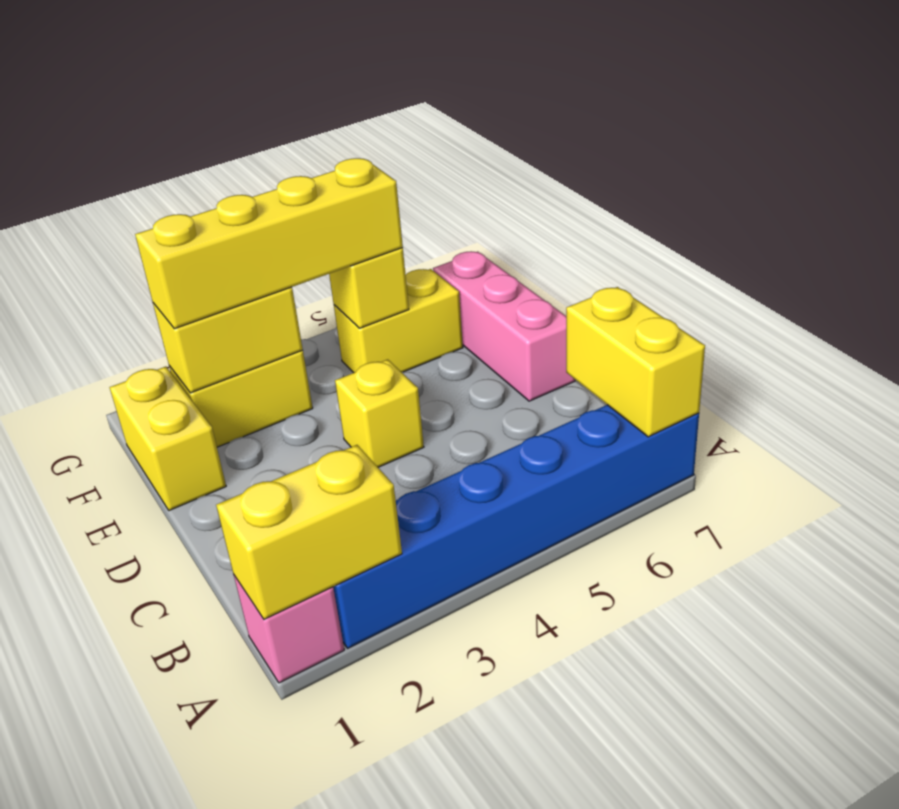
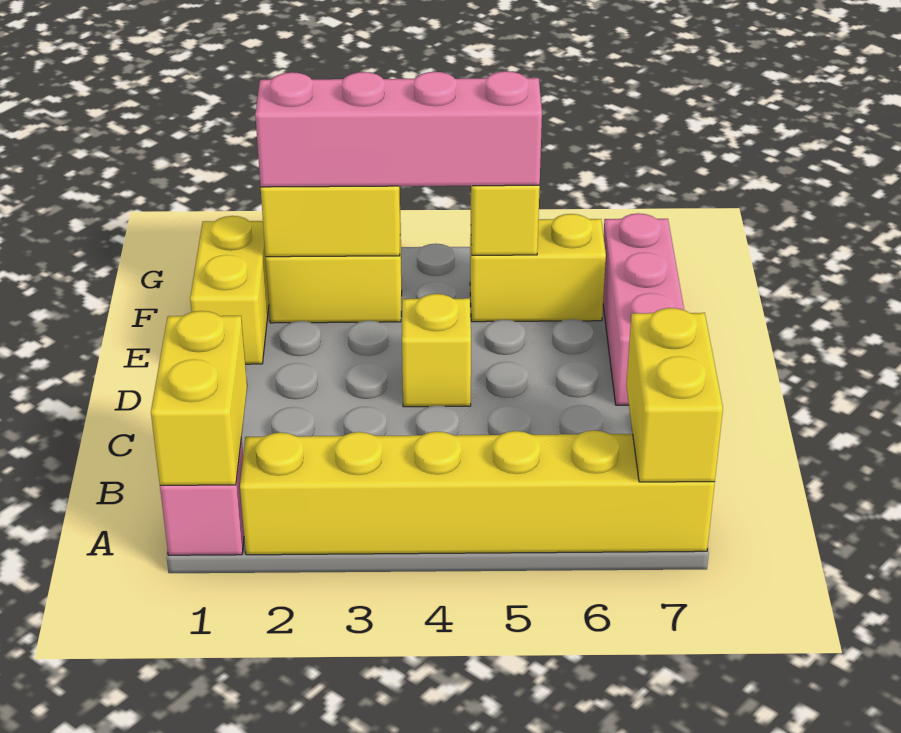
yellow 1x2 brick [216,445,402,619] -> yellow 1x2 brick turned to [151,311,247,485]
blue 1x6 brick [333,405,699,648] -> yellow 1x6 brick [240,430,715,555]
yellow 1x4 brick [135,158,403,329] -> pink 1x4 brick [255,71,542,187]

